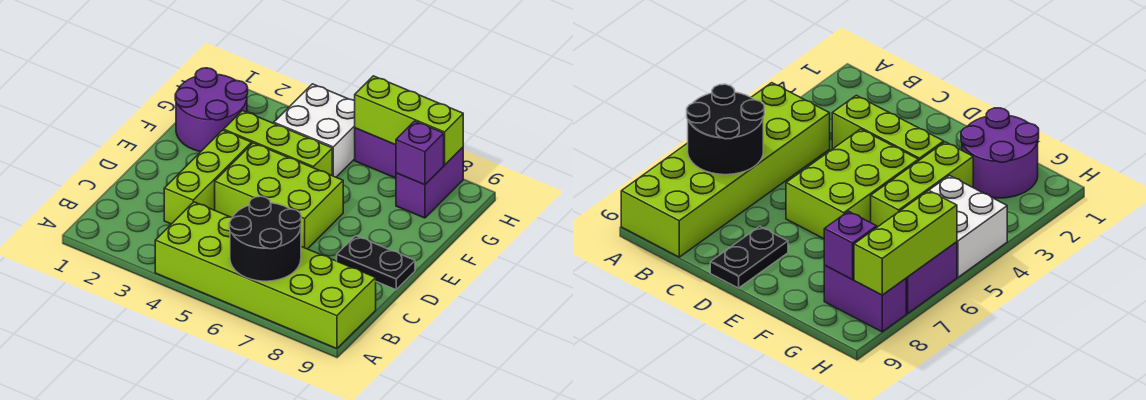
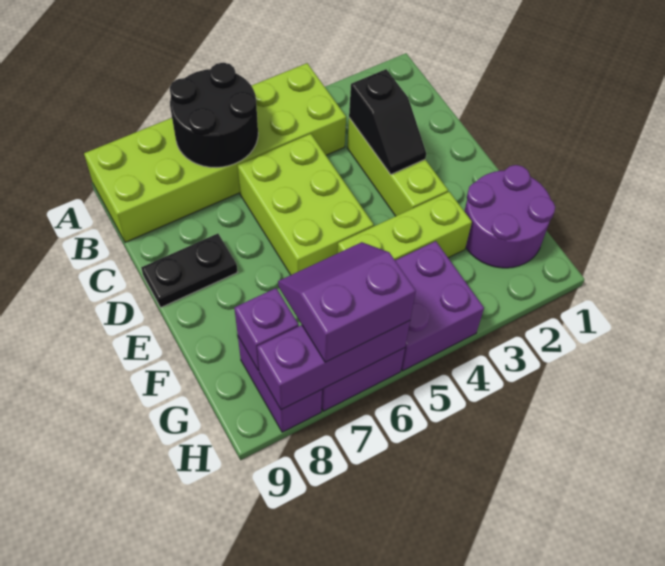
none -> black 1x2 slope [349,69,426,174]
lime 2x3 brick [215,143,343,249] -> lime 2x3 brick turned to [237,134,374,275]
white 2x2 brick [274,84,355,177] -> purple 2x2 brick [395,241,484,371]
none -> purple 2x2 slope [278,242,416,362]
lime 1x3 brick [355,76,463,165] -> purple 1x3 brick [257,321,410,410]

